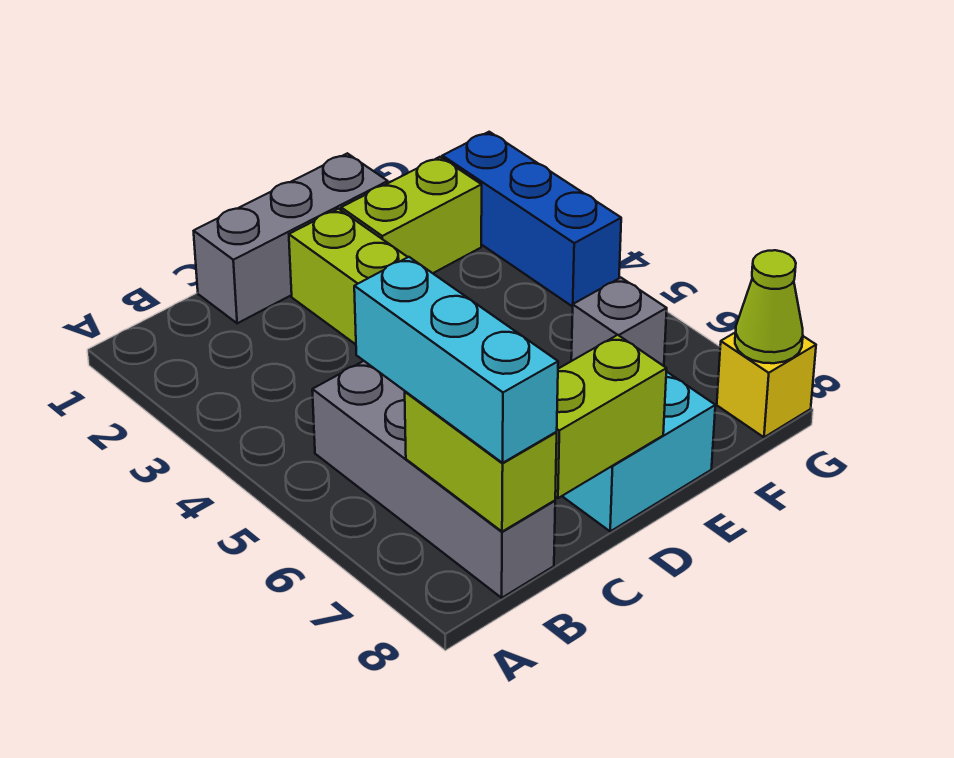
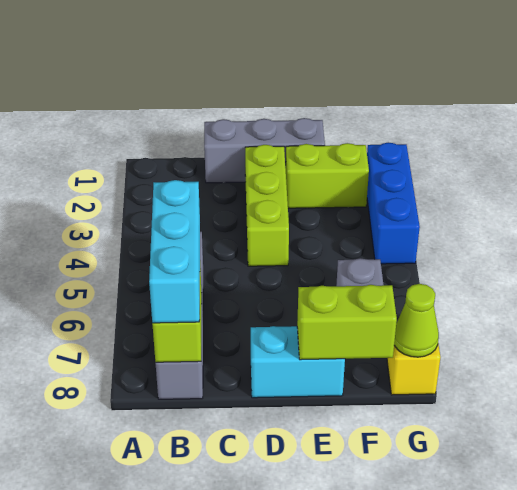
lime 1x2 brick [555,335,667,498] -> lime 1x2 brick moved to [297,285,397,360]

